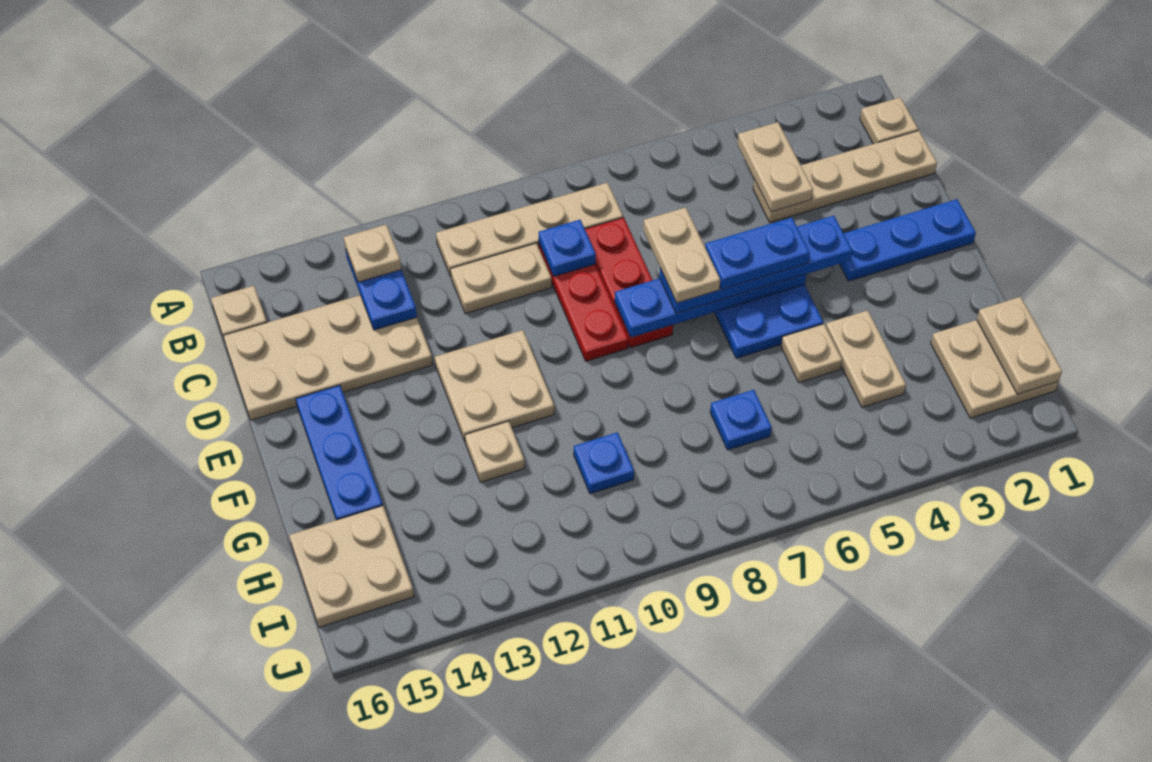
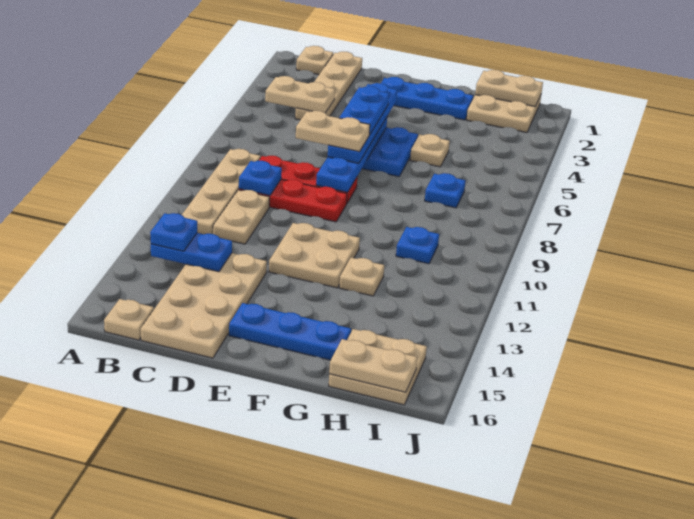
tan 1x1 plate [344,224,401,282] -> blue 1x1 plate [150,213,197,251]
blue 1x3 plate [840,199,976,281] -> blue 1x3 plate turned to [381,77,473,120]
tan 1x2 plate [826,310,906,407] -> tan 1x2 plate moved to [329,339,417,392]

